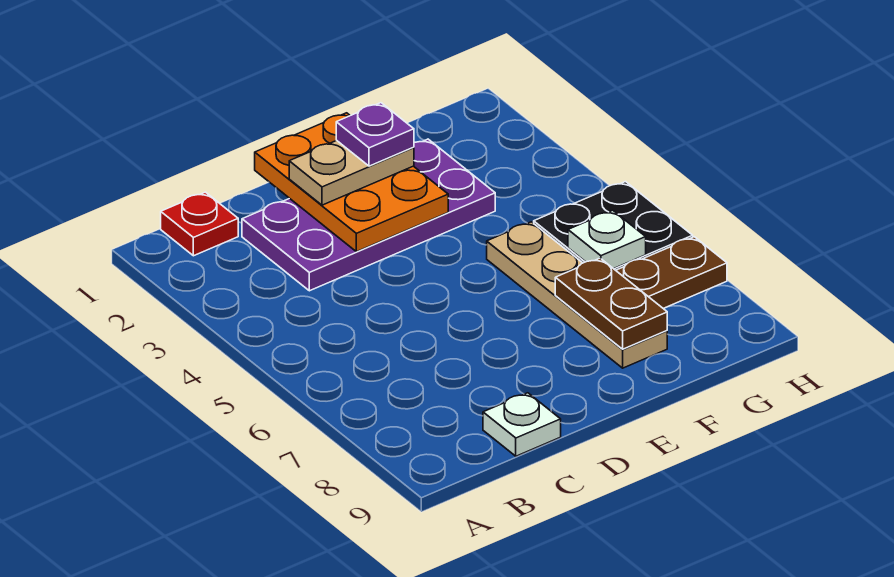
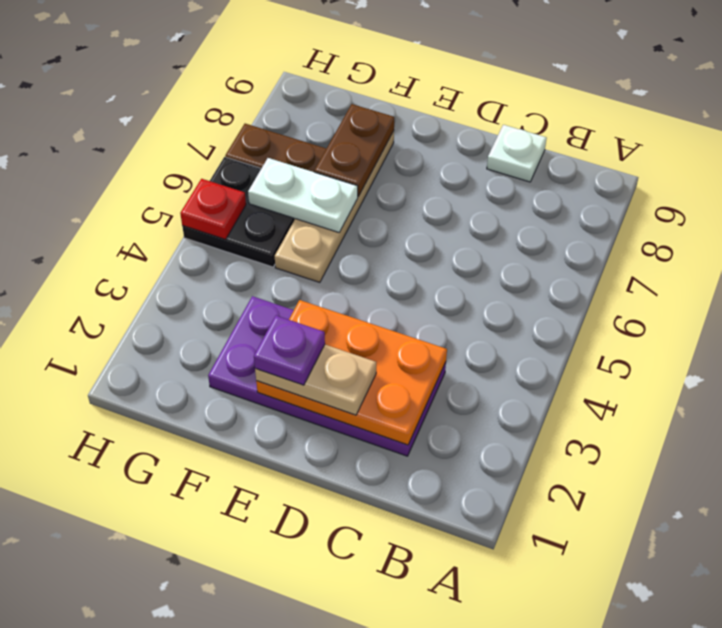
red 1x1 plate [161,192,238,256] -> red 1x1 plate moved to [180,179,246,240]
orange 2x3 plate [255,113,448,252] -> orange 2x3 plate turned to [256,300,447,445]
white 1x1 plate [568,210,646,269] -> white 1x2 plate [248,158,358,232]

